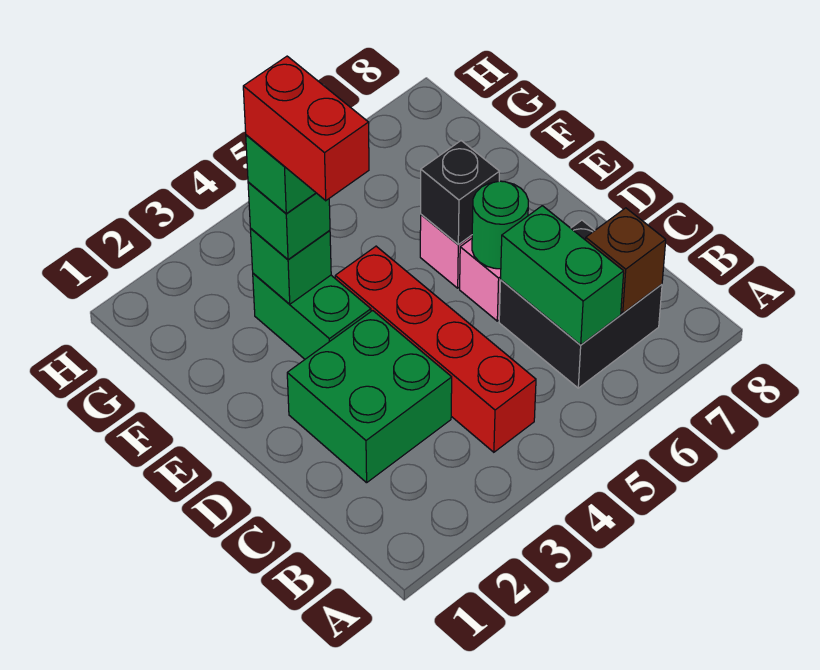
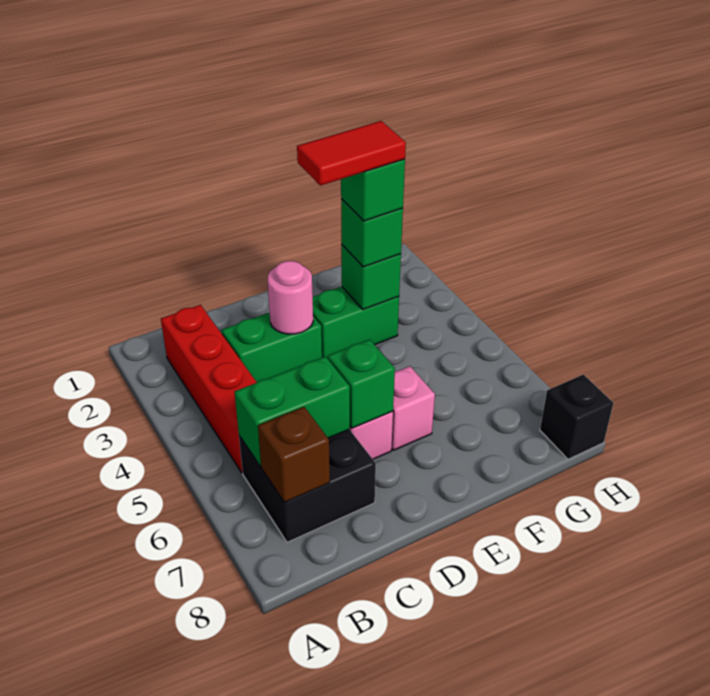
red 1x4 brick [335,246,536,452] -> red 1x4 brick turned to [161,305,257,473]
green 2x2 brick [287,311,452,483] -> green 1x2 brick [221,312,322,382]
none -> pink 1x1 round brick [268,261,313,334]
green 1x1 round brick [472,181,528,269] -> green 1x1 brick [328,339,395,428]
red 1x2 brick [243,56,369,201] -> red 1x2 tile [297,121,406,186]
black 1x1 brick [421,141,500,244] -> black 1x1 brick moved to [540,375,613,459]

